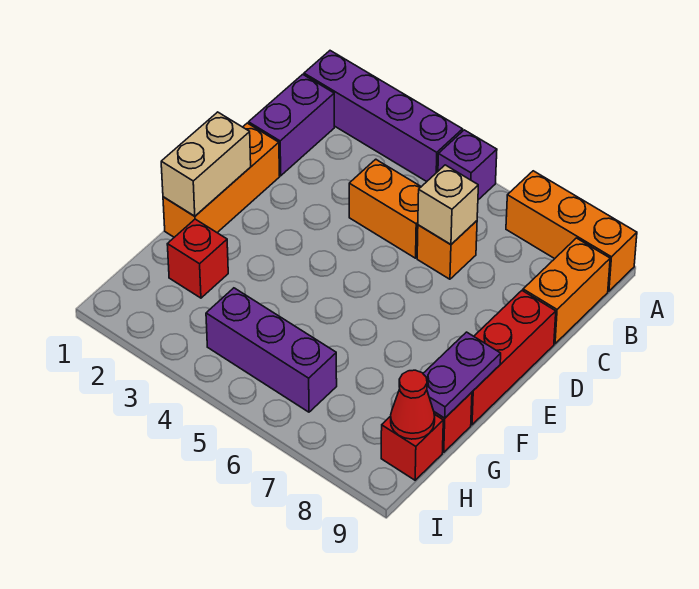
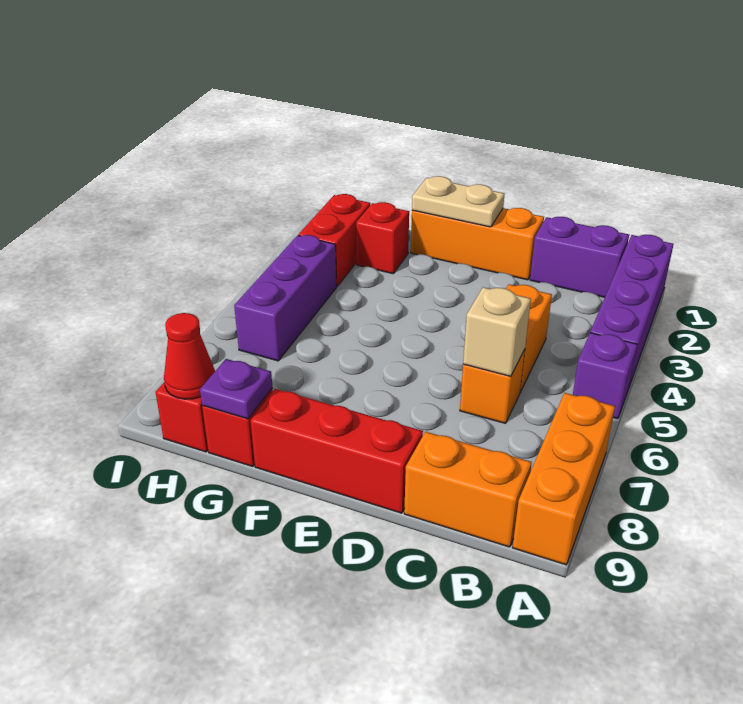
tan 1x2 brick [161,112,251,216] -> tan 1x2 plate [412,176,504,227]
purple 1x2 plate [423,332,501,418] -> purple 1x1 plate [200,359,272,419]
none -> red 1x2 brick [298,194,370,286]

